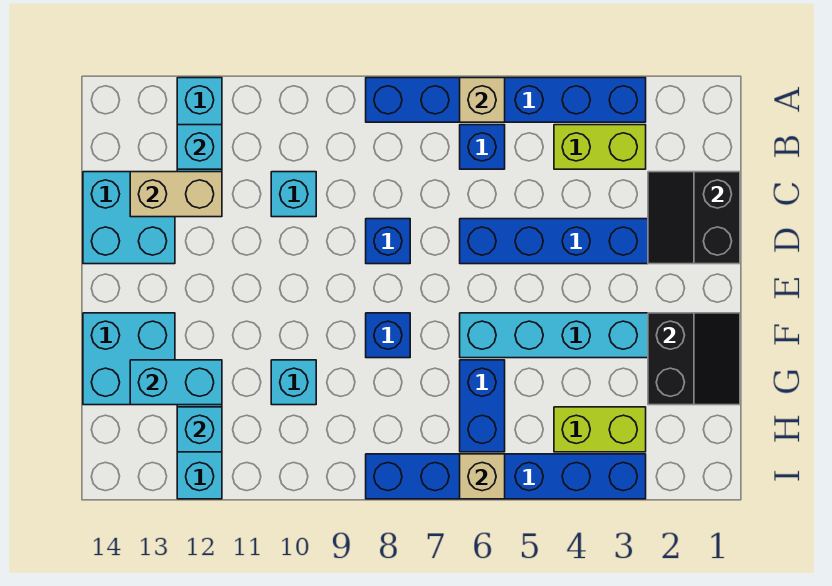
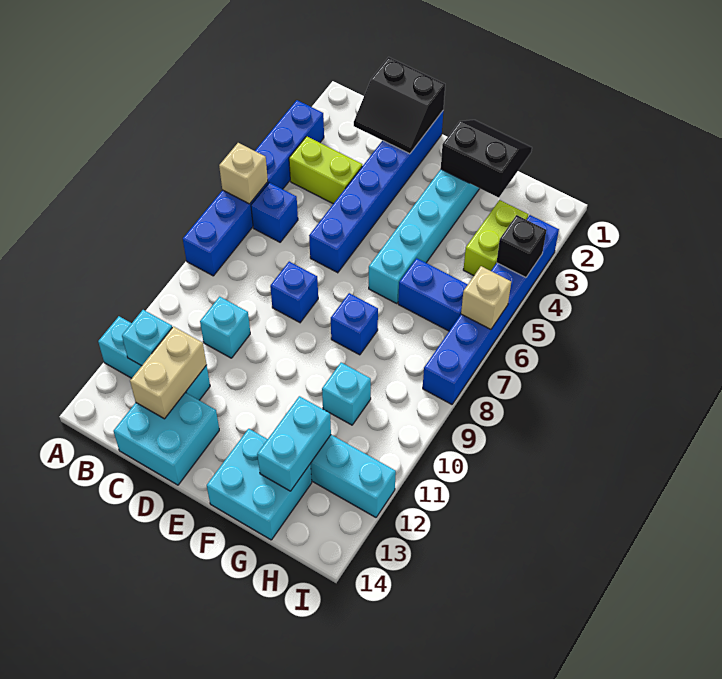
lime 1x2 brick [554,125,646,169] -> lime 1x2 brick turned to [289,136,362,204]
cyan 1x1 brick [177,407,222,452] -> none
none -> black 1x1 brick [497,215,546,277]

